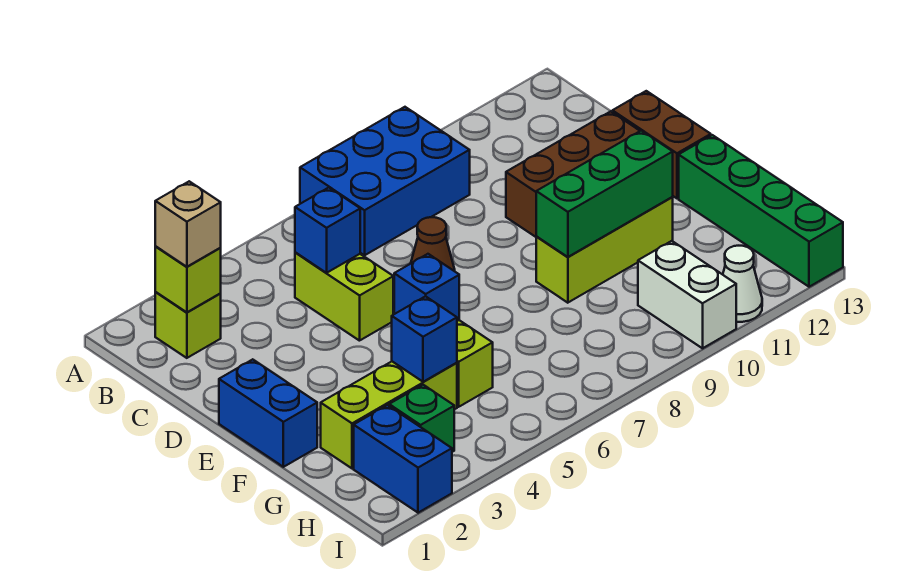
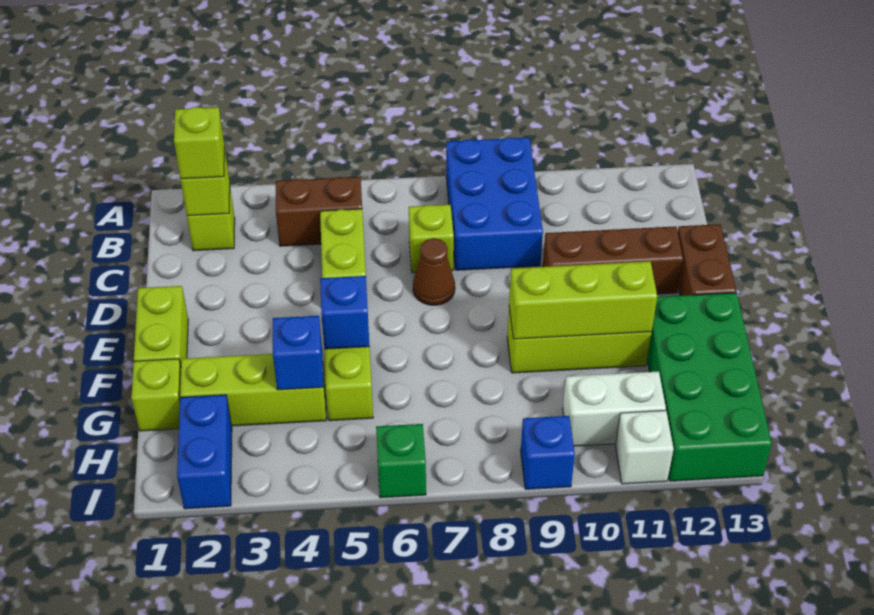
blue 2x3 brick [300,107,470,255] -> blue 2x3 brick turned to [446,138,543,270]
tan 1x1 brick [155,181,221,267] -> lime 1x1 brick [174,107,224,179]
none -> brown 1x2 brick [276,177,362,246]
blue 1x1 brick [295,188,360,273] -> blue 1x1 brick moved to [521,416,575,489]
none -> lime 1x1 brick [409,205,454,273]
blue 1x2 brick [219,359,317,467] -> lime 1x2 brick [134,286,188,365]
green 1x3 brick [536,131,673,257] -> lime 1x3 brick [509,261,657,339]
green 1x4 brick [679,135,843,287] -> green 2x4 brick [647,293,772,481]
none -> lime 1x1 brick [131,359,181,431]
green 1x1 brick [389,385,454,452] -> green 1x1 brick moved to [376,424,426,498]
white 1x2 brick [638,241,736,348] -> white 1x2 brick turned to [563,371,666,446]
white 1x1 cone [723,246,762,322] -> white 1x1 brick [615,411,674,484]

